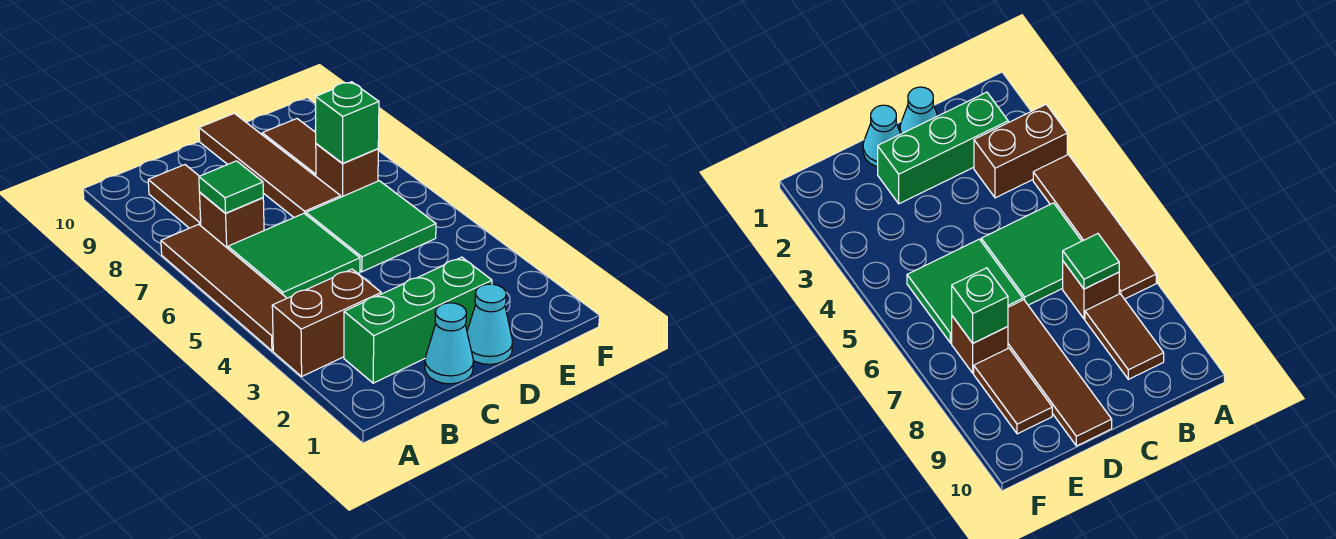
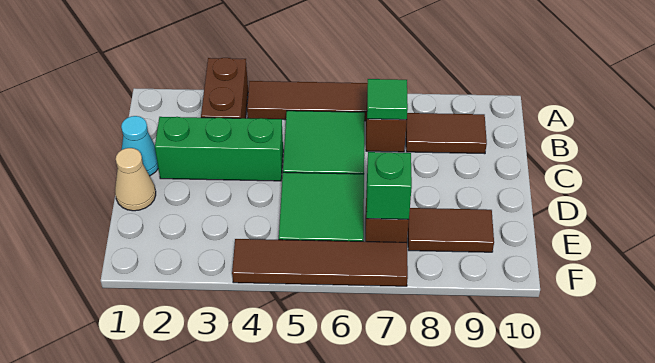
green 1x3 brick [344,257,492,383] -> green 1x3 brick turned to [155,117,283,181]
cyan 1x1 cone [467,284,513,364] -> tan 1x1 cone [115,148,156,211]
brown 1x4 tile [199,113,341,217] -> brown 1x4 tile moved to [232,239,408,286]

